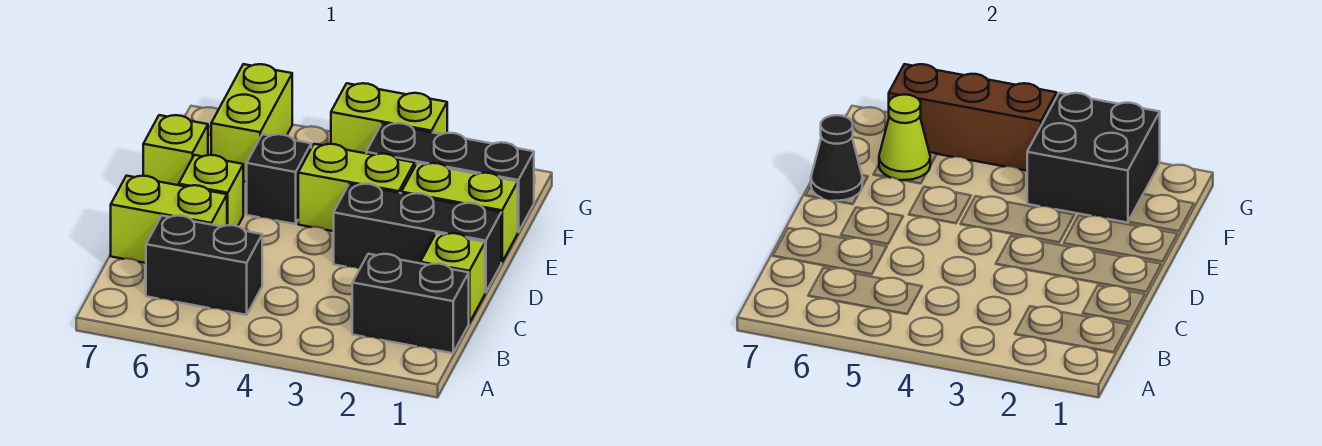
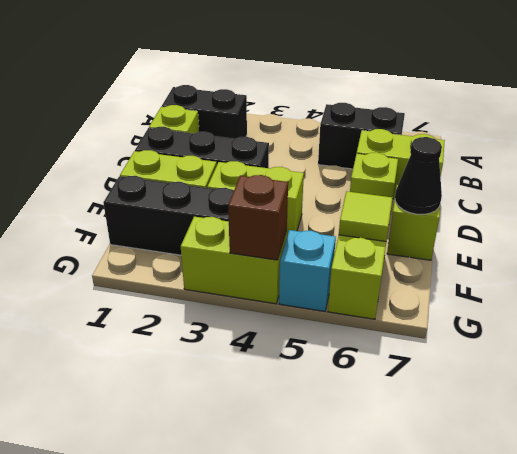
black 1x1 brick [247,134,311,224] -> none
black 2x2 brick [1027,93,1160,223] -> none
lime 1x1 cone [879,95,930,180] -> lime 1x1 tile [339,191,393,241]
brown 1x3 brick [889,64,1057,171] -> brown 1x1 brick [228,175,288,260]
none -> cyan 1x1 brick [279,230,336,311]

